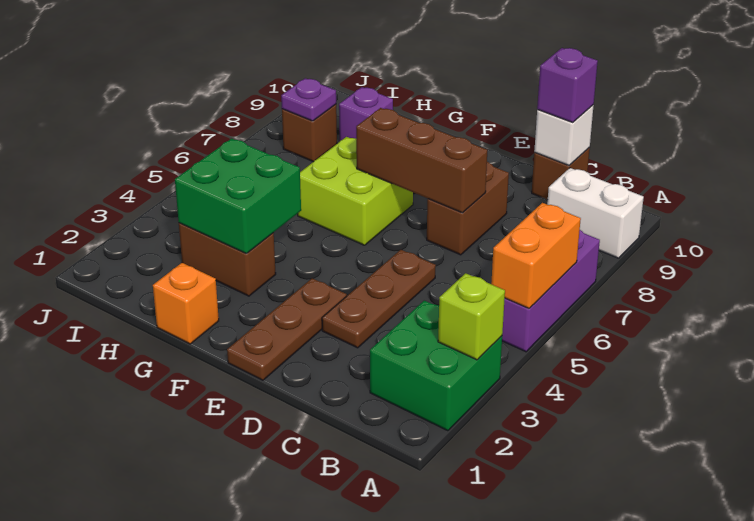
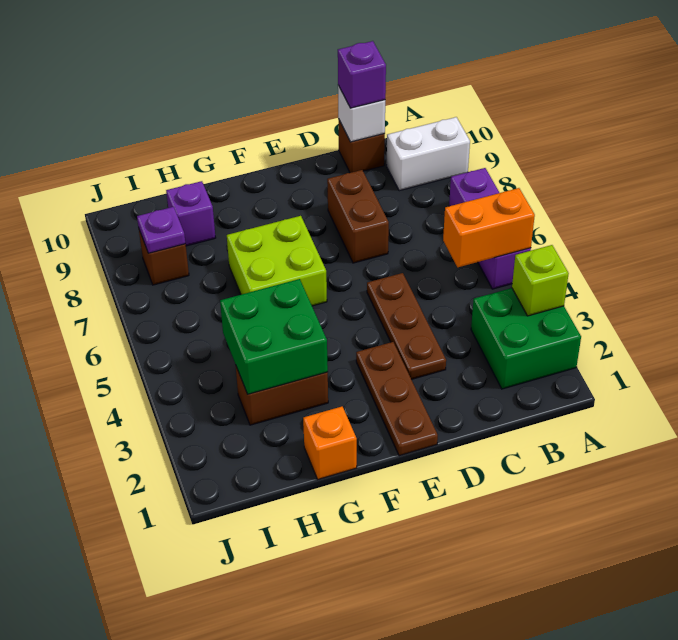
orange 1x2 brick [491,203,581,309] -> orange 1x2 brick turned to [443,188,535,267]
brown 1x3 brick [356,108,487,213] -> none

